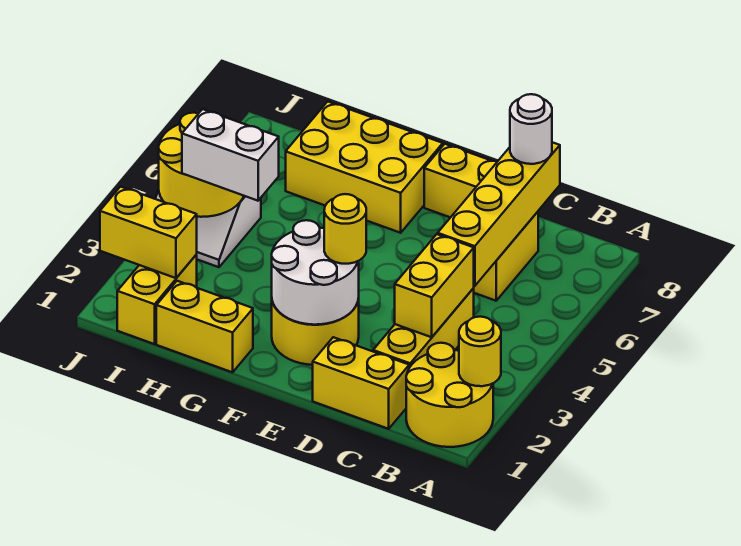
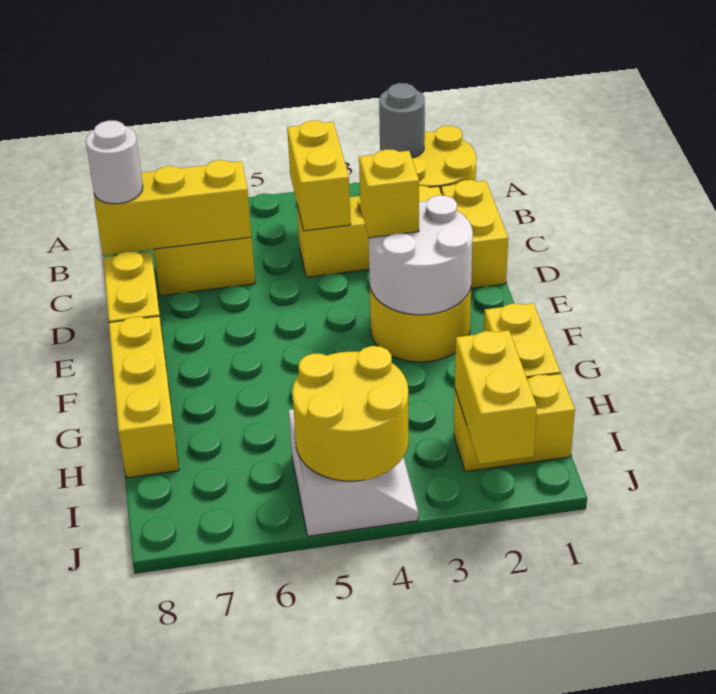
yellow 1x1 round brick [459,317,501,386] -> grey 1x1 round brick [379,83,425,158]
yellow 1x2 brick [395,234,474,337] -> yellow 1x2 brick turned to [287,121,351,231]
yellow 1x4 brick [438,142,560,286] -> yellow 1x3 brick [94,160,251,255]
yellow 1x1 round brick [324,194,366,264] -> yellow 1x1 brick [359,149,419,238]
yellow 2x3 brick [286,102,443,233] -> yellow 1x3 brick [109,316,179,478]
white 1x2 brick [182,109,279,201] -> none

